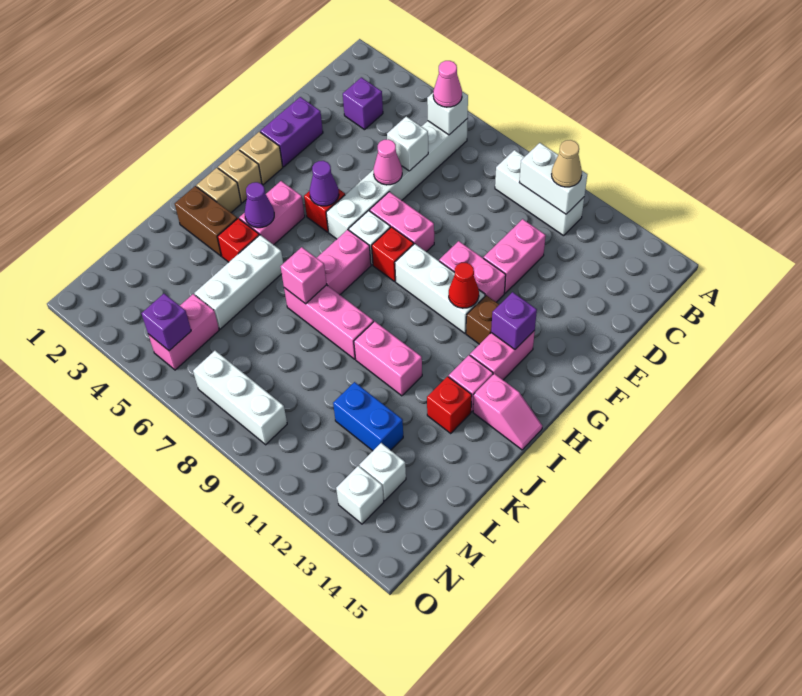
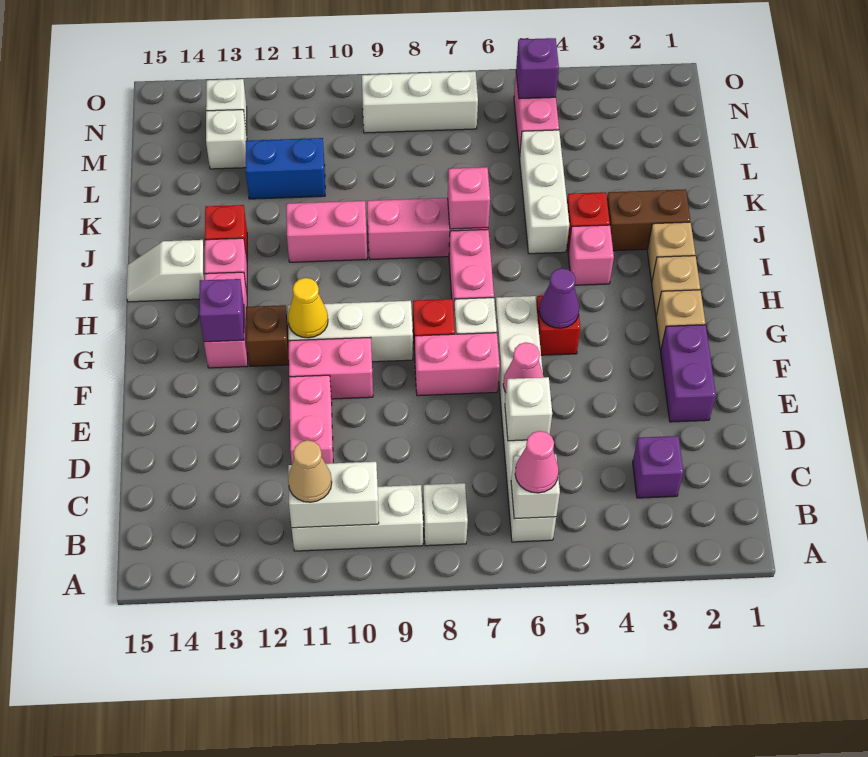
none -> white 1x1 brick [423,483,468,546]
red 1x1 cone [449,263,479,308] -> yellow 1x1 cone [288,278,328,338]
pink 1x2 brick [239,181,305,245] -> pink 1x1 brick [568,225,614,285]
purple 1x1 cone [245,182,274,228] -> none
pink 1x2 slope [473,374,542,450] -> white 1x2 slope [127,240,205,302]

